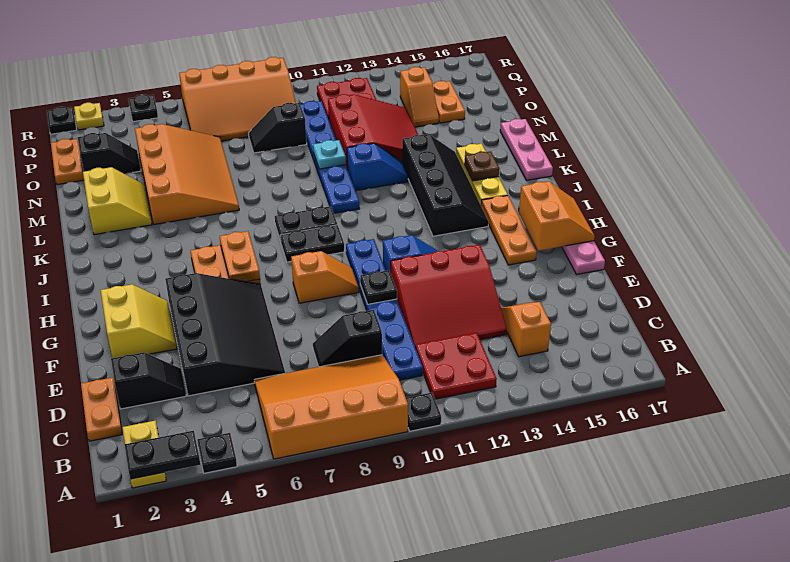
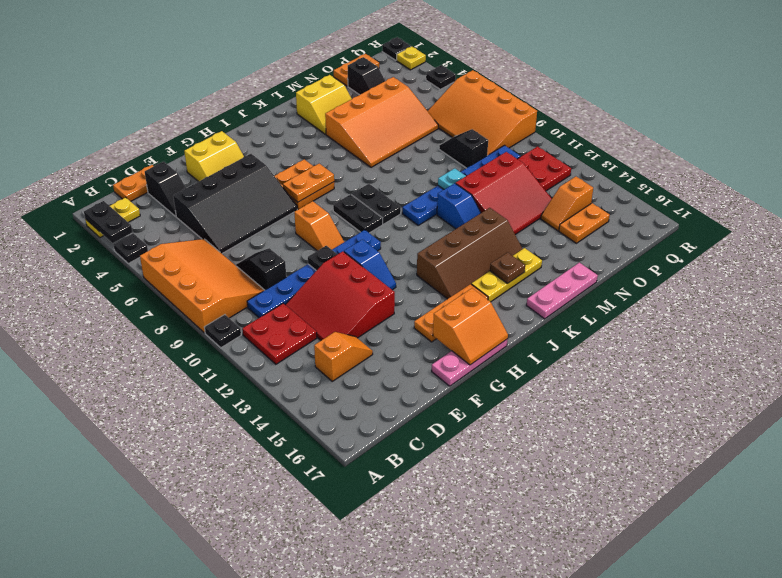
black 2x4 slope [402,134,489,236] -> brown 2x4 slope [417,208,522,299]

